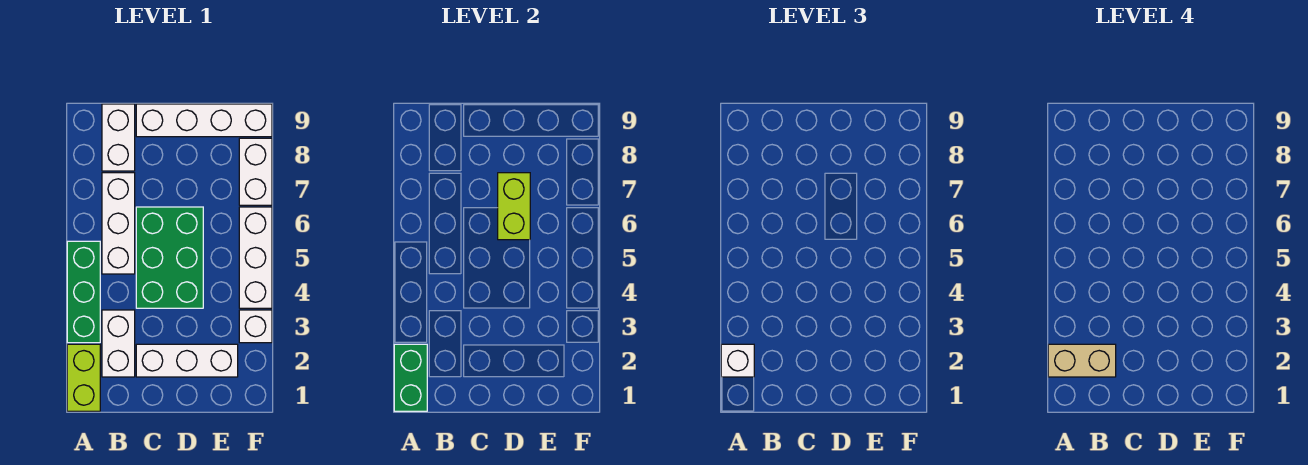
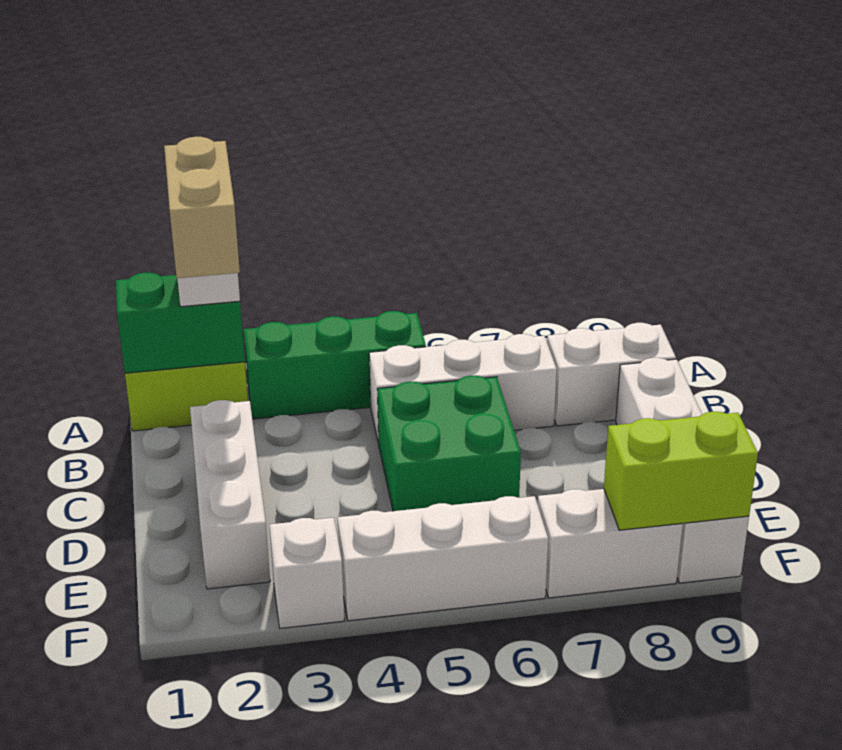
white 1x2 brick [102,310,135,377] -> none
green 2x3 brick [136,207,203,308] -> green 2x2 brick [377,376,521,511]
lime 1x2 brick [498,173,530,240] -> lime 1x2 brick moved to [604,412,758,530]

